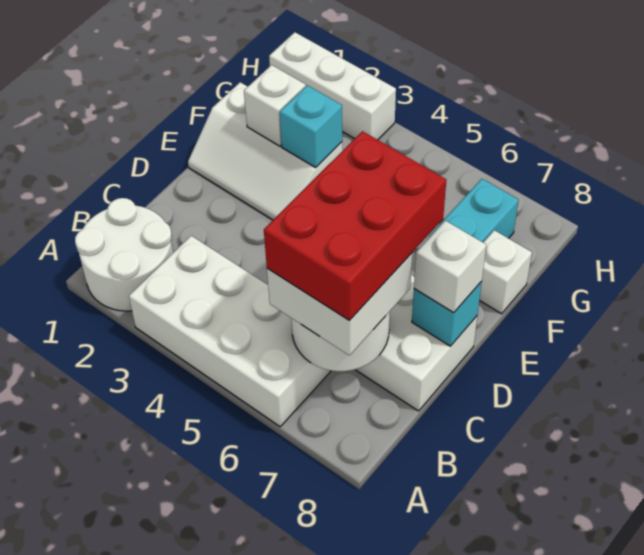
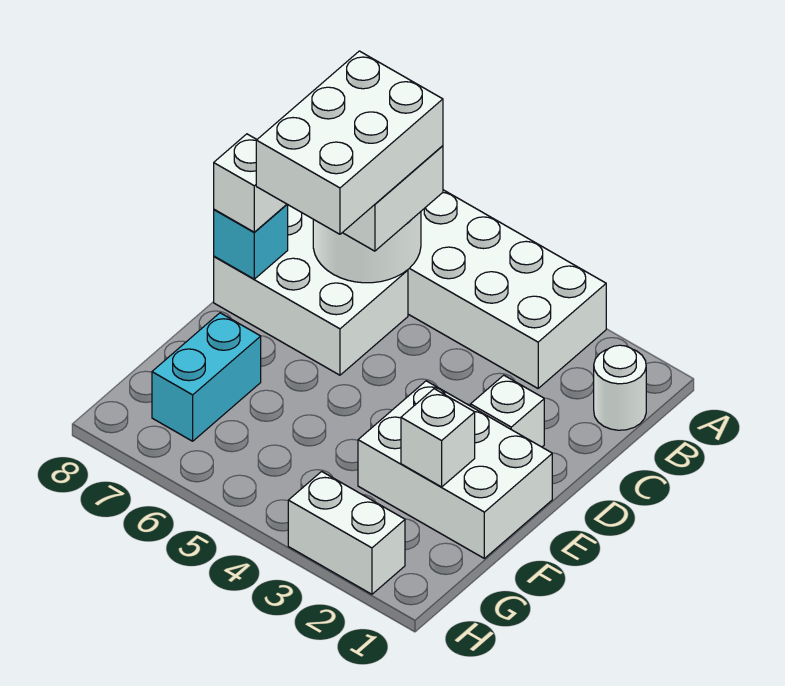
white 2x2 round brick [75,198,173,311] -> white 1x1 round brick [594,345,646,430]
red 2x3 brick [264,131,446,321] -> white 2x3 brick [256,51,443,234]
white 2x3 slope [188,82,342,220] -> white 2x3 brick [358,381,552,558]
cyan 1x1 brick [280,85,342,167] -> none
white 1x1 brick [479,230,532,314] -> white 1x1 brick moved to [471,375,544,447]
white 1x3 brick [269,32,396,140] -> white 1x2 brick [288,472,405,594]

